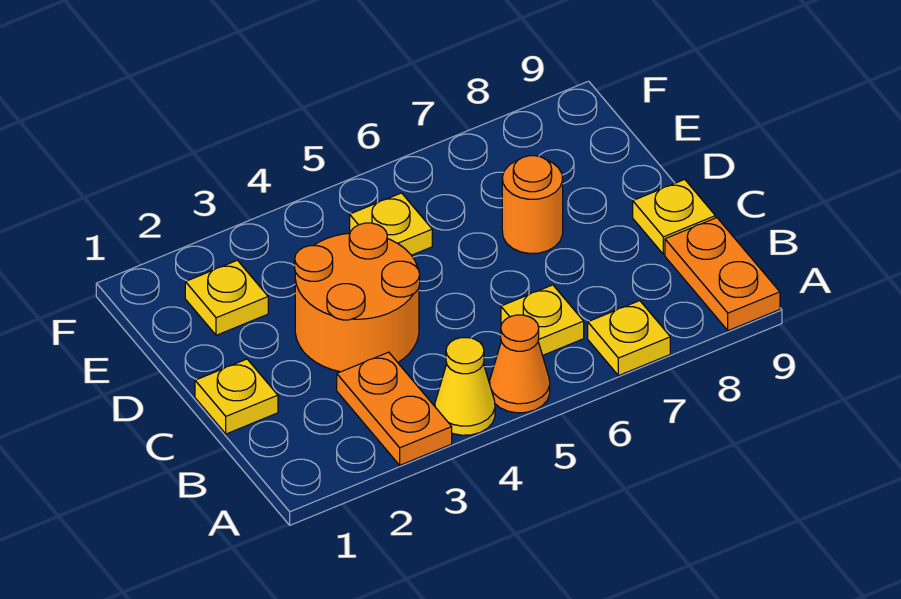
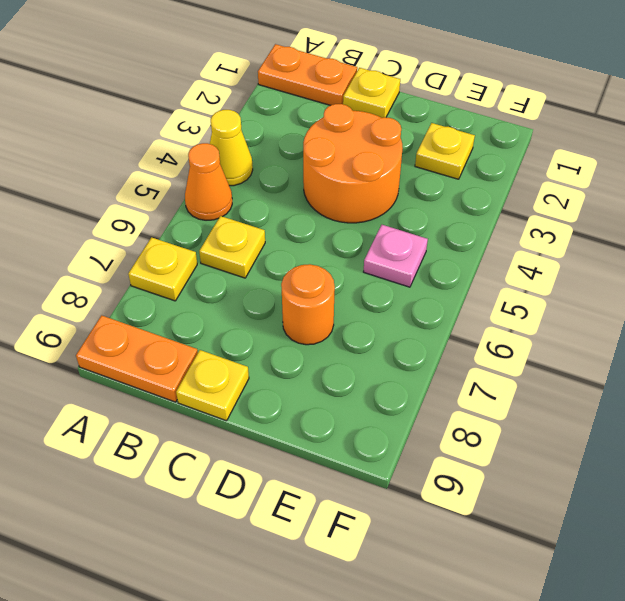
orange 1x2 plate [337,352,452,465] -> orange 1x2 plate moved to [258,44,357,105]
yellow 1x1 plate [350,193,432,255] -> pink 1x1 plate [364,225,428,287]

